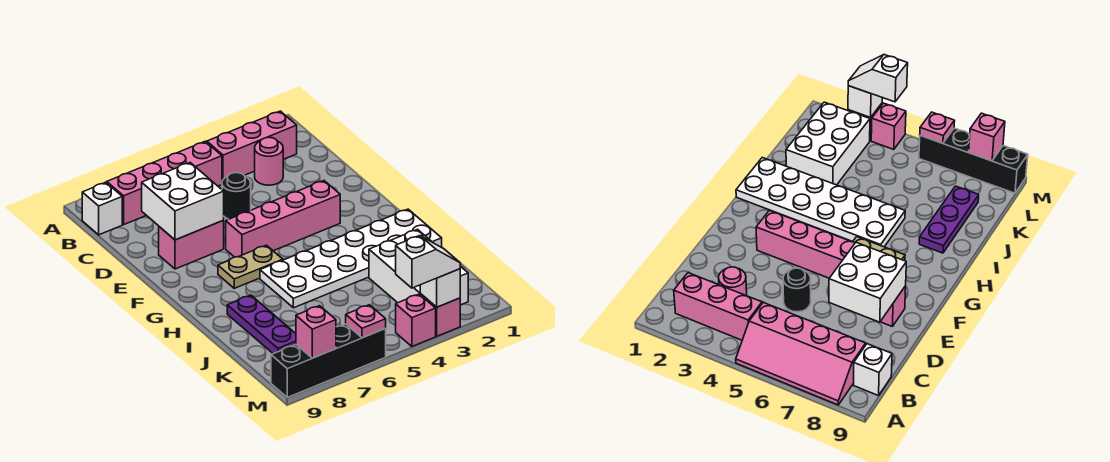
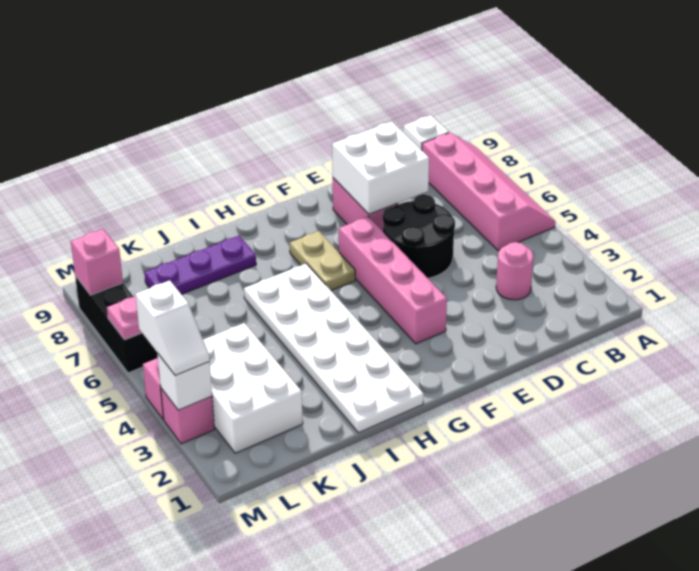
pink 1x3 brick [207,111,297,181] -> none
black 1x1 round brick [222,173,251,219] -> black 2x2 round brick [383,195,455,278]
white 2x3 brick [369,229,468,305] -> white 2x3 brick turned to [203,323,303,453]
black 1x4 brick [271,324,386,397] -> black 1x3 brick [75,276,158,373]

